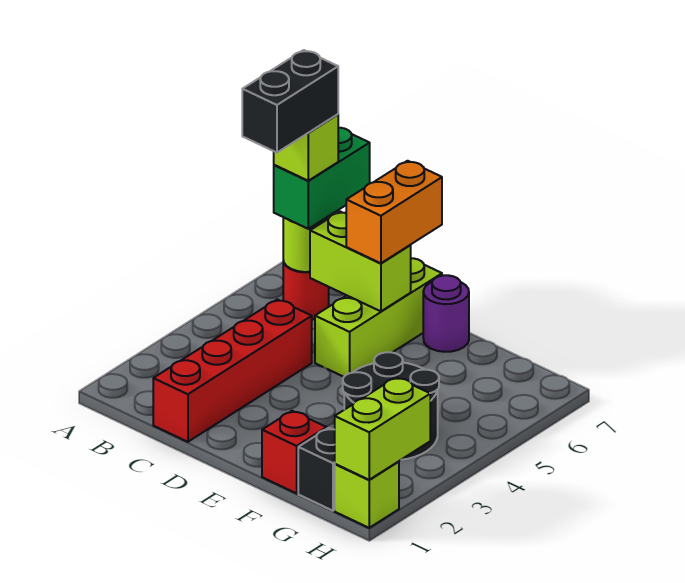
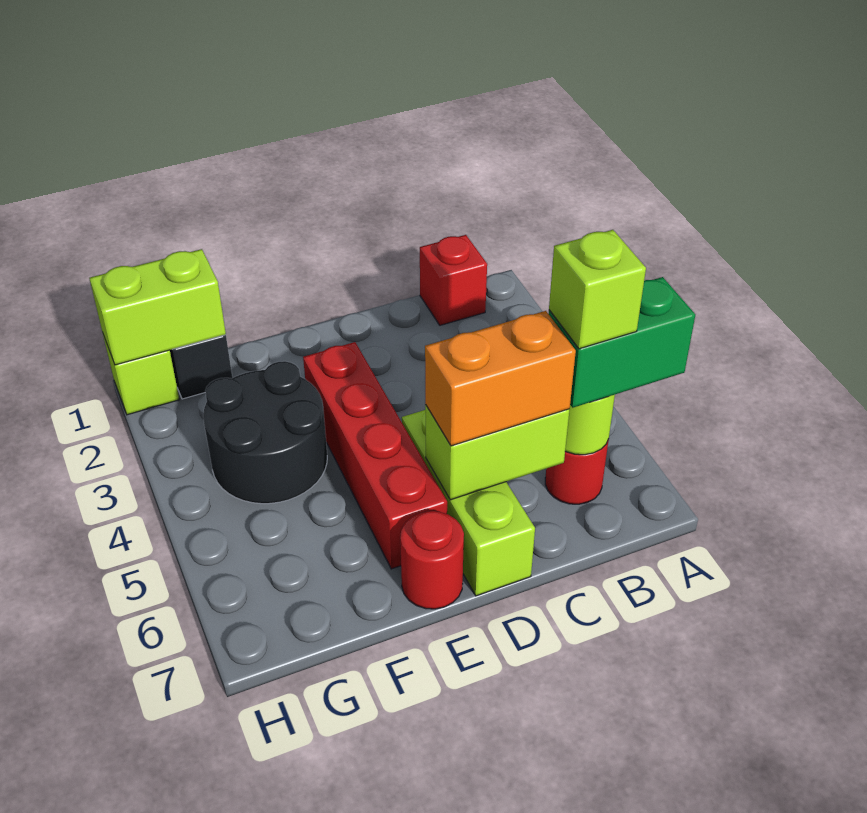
black 1x2 brick [242,50,338,153] -> none
green 1x2 brick [274,128,370,229] -> green 1x2 brick turned to [548,277,695,408]
red 1x4 brick [153,299,312,442] -> red 1x4 brick moved to [303,342,447,569]
orange 1x2 brick [346,161,442,263] -> orange 1x2 brick turned to [425,311,576,446]
purple 1x1 round brick [423,275,469,352] -> red 1x1 round brick [400,511,464,609]
red 1x1 brick [262,411,327,493] -> red 1x1 brick moved to [420,235,487,325]
lime 1x2 brick [335,377,430,480] -> lime 1x2 brick turned to [89,249,226,365]

